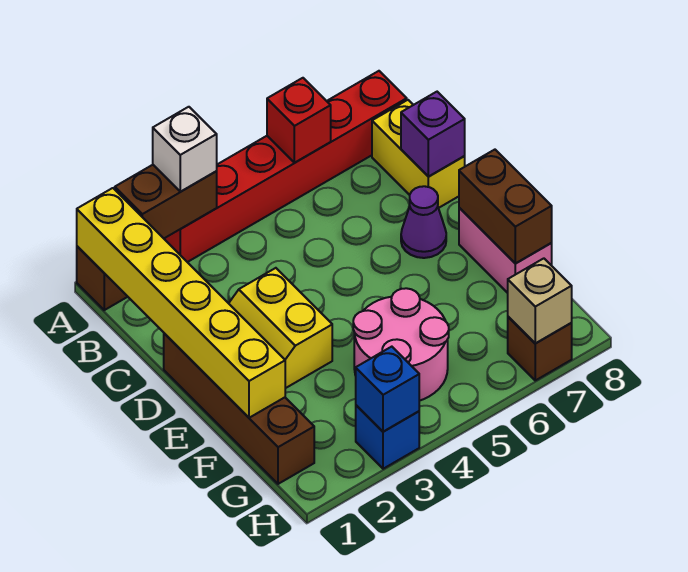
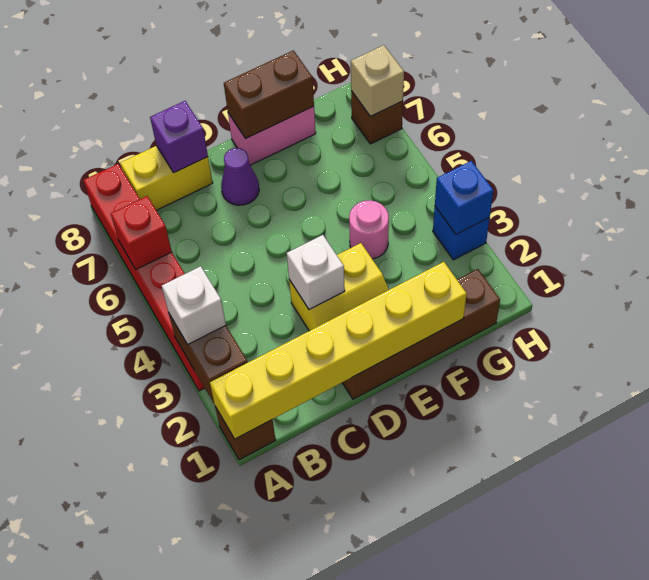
none -> white 1x1 brick [287,235,345,309]
pink 2x2 round brick [353,288,449,401] -> pink 1x1 round brick [349,200,389,259]

